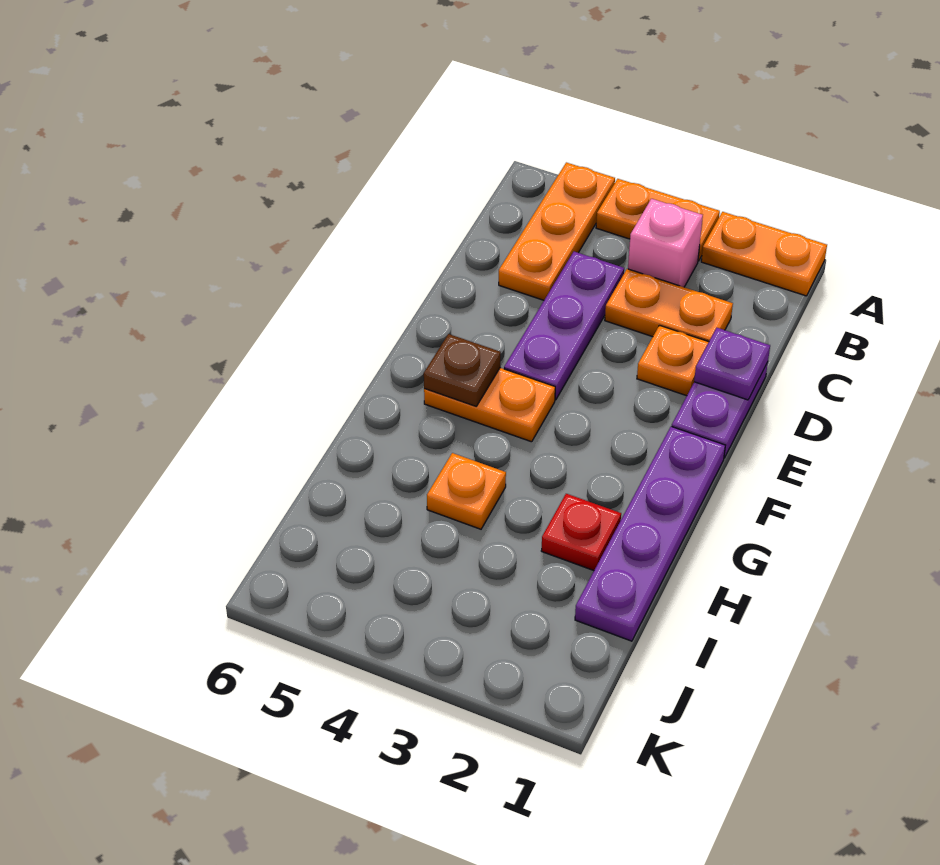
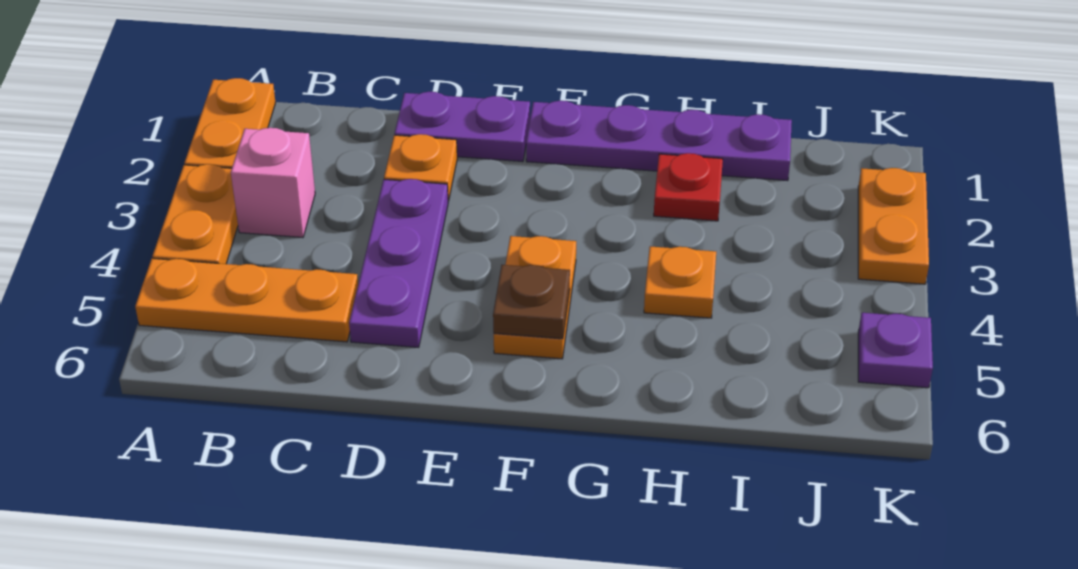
orange 1x2 plate [605,269,733,342] -> orange 1x2 plate moved to [858,168,929,284]
purple 1x3 plate [504,252,624,400] -> purple 1x3 plate turned to [349,179,448,347]
purple 1x1 plate [694,328,770,400] -> purple 1x1 plate moved to [858,313,933,388]

